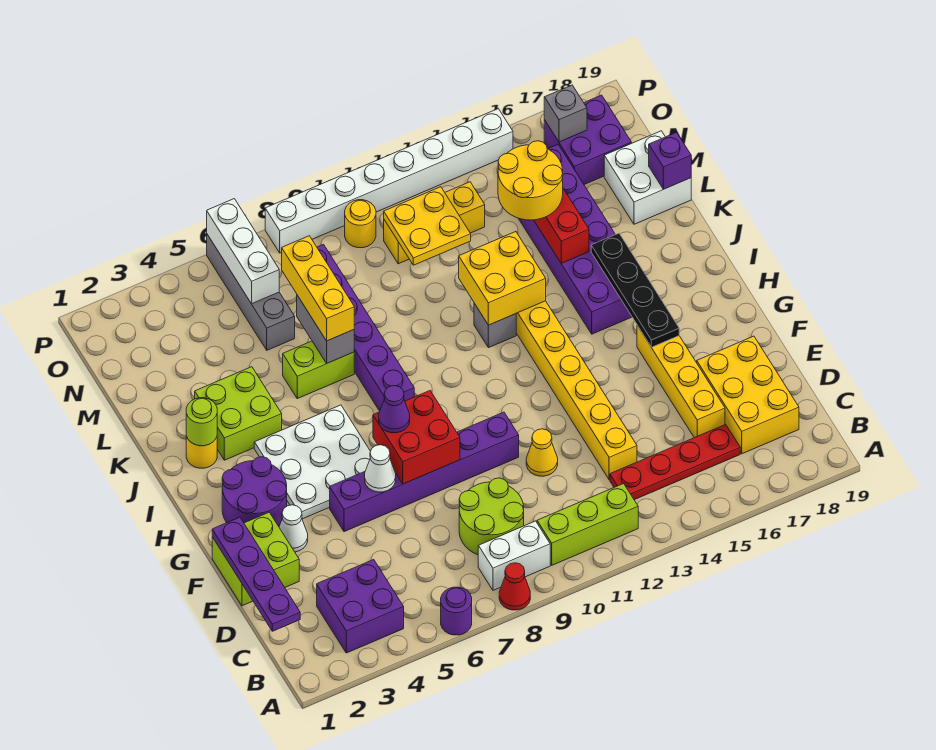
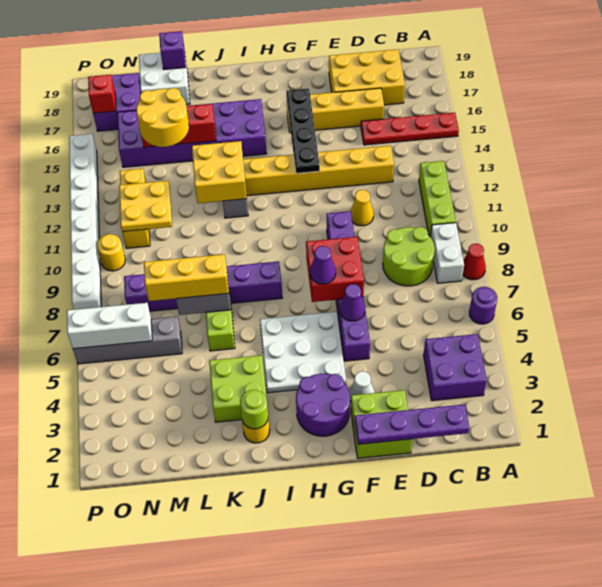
red 1x4 plate [610,424,740,500] -> red 1x4 plate turned to [361,113,459,145]
white 1x1 cone [365,445,396,492] -> purple 1x1 cone [340,284,365,321]
black 1x4 plate [591,233,679,347] -> black 1x4 plate turned to [286,88,320,173]
grey 1x1 brick [544,85,587,142] -> red 1x1 brick [88,75,116,113]

